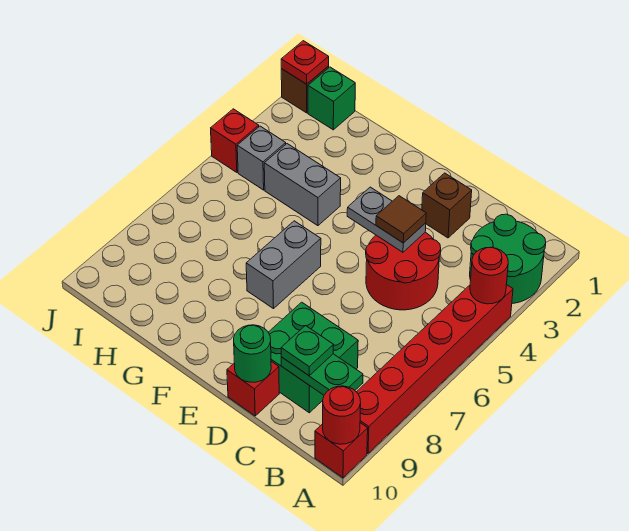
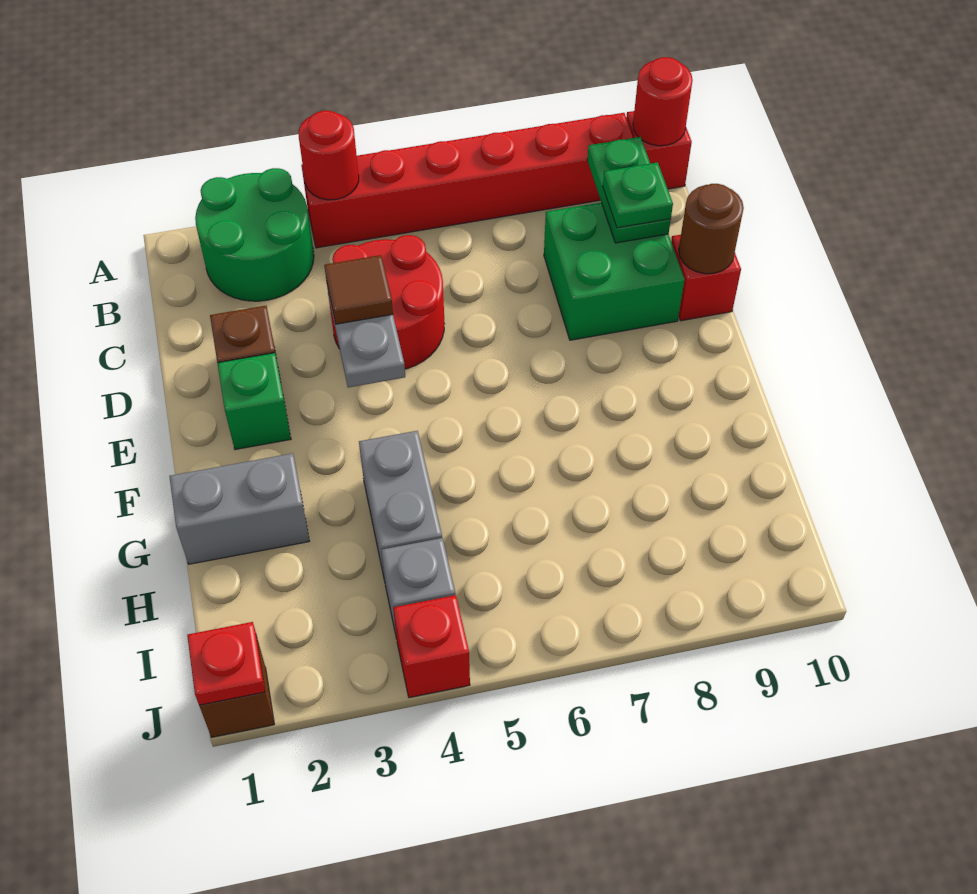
green 1x1 round brick [234,325,271,382] -> brown 1x1 round brick [679,184,744,274]
grey 1x2 brick [246,221,321,309] -> grey 1x2 brick moved to [169,453,309,564]
green 1x1 brick [308,67,355,130] -> green 1x1 brick moved to [217,353,291,450]

